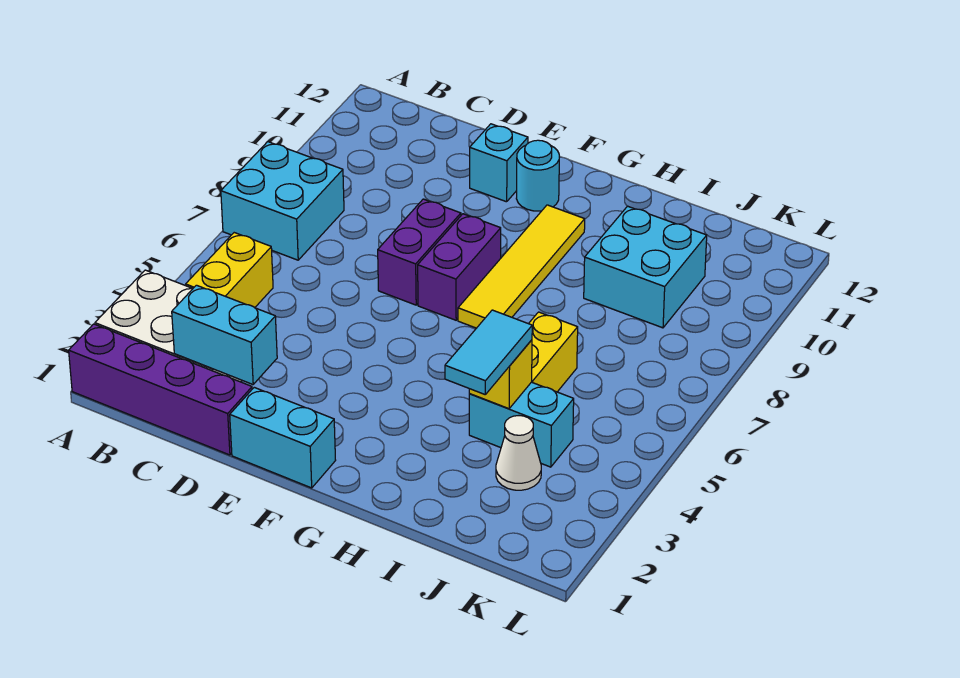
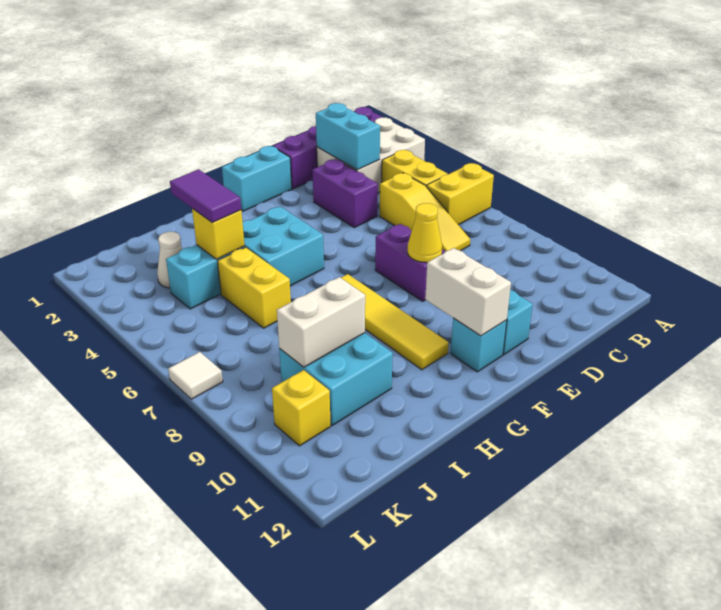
none -> yellow 1x2 brick [427,163,494,225]
cyan 2x2 brick [221,142,344,260] -> cyan 2x2 brick moved to [243,207,324,286]
cyan 1x2 brick [172,285,277,384] -> cyan 1x2 brick turned to [316,103,380,170]
none -> yellow 1x3 slope [380,173,470,251]
none -> yellow 1x1 cone [408,203,442,262]
purple 1x2 brick [418,214,501,320] -> purple 1x2 brick moved to [313,159,378,228]
none -> white 1x2 brick [425,248,511,336]
cyan 1x1 round brick [516,140,559,211] -> cyan 1x1 brick [451,318,507,372]
cyan 1x2 tile [445,310,532,394] -> purple 1x2 tile [170,169,241,223]
none -> white 1x2 brick [277,277,365,367]
none -> yellow 1x1 brick [272,370,331,446]
none -> white 1x1 tile [168,352,223,399]

